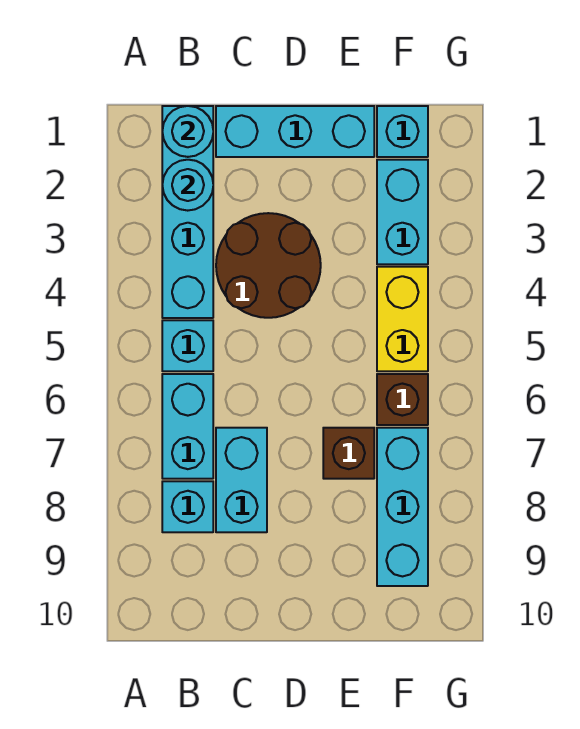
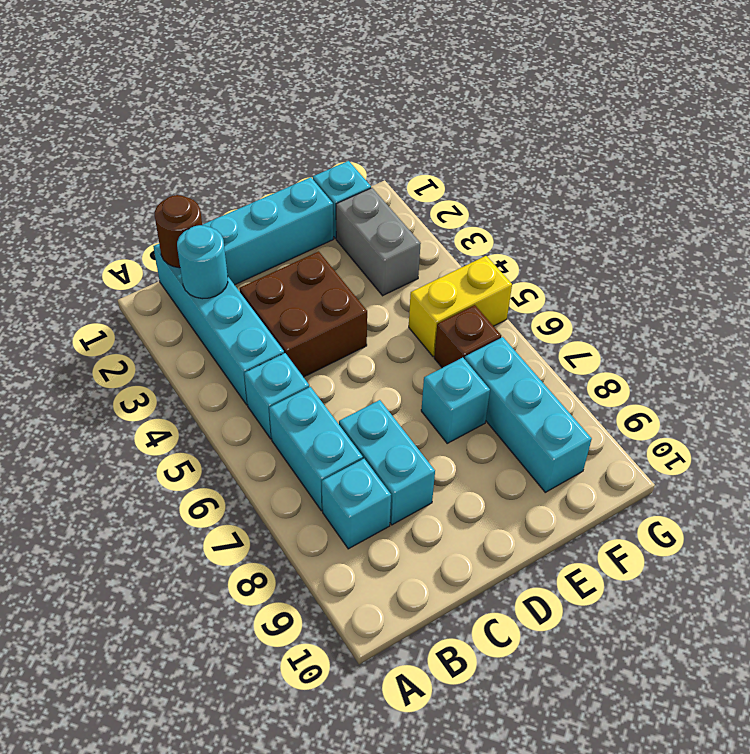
cyan 1x1 round brick [162,106,213,157] -> brown 1x1 round brick [155,195,202,268]
brown 2x2 round brick [216,213,321,318] -> brown 2x2 brick [239,251,367,377]
brown 1x1 brick [323,428,374,479] -> cyan 1x1 brick [421,358,490,443]
cyan 1x2 brick [377,160,428,264] -> grey 1x2 brick [336,188,421,296]
yellow 1x2 brick [377,267,428,371] -> yellow 1x2 brick turned to [409,256,512,357]

